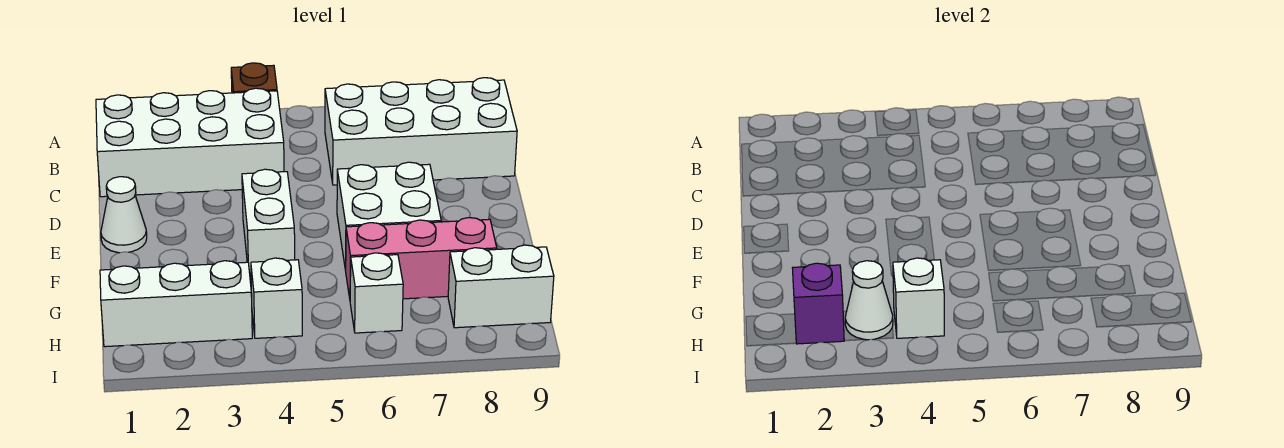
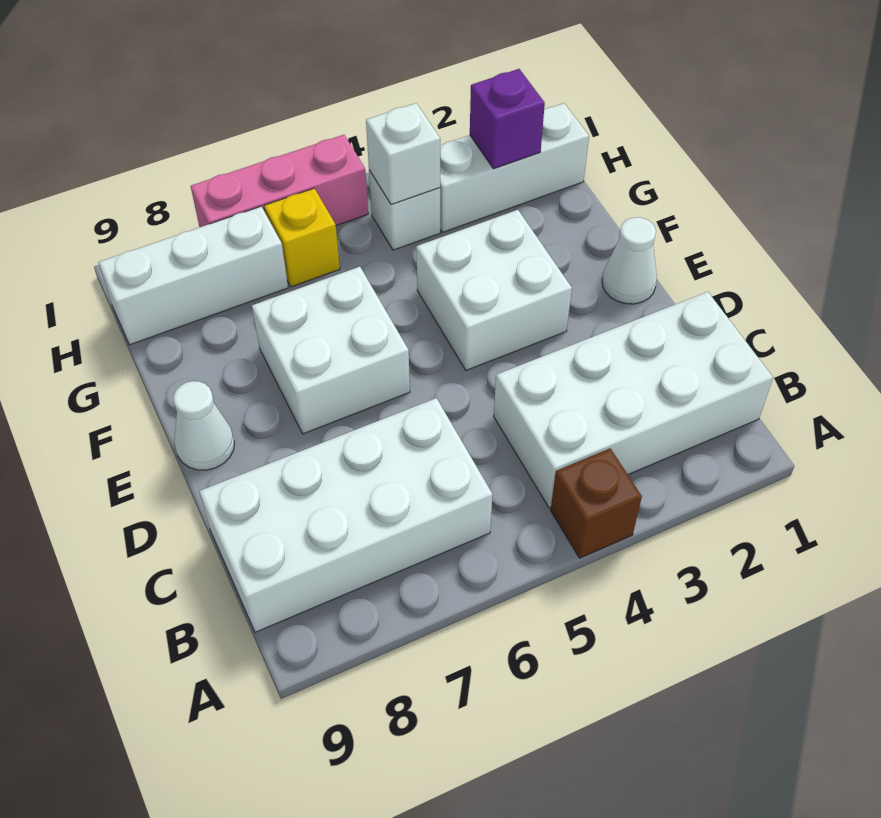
white 1x2 brick [242,169,295,276] -> white 2x2 brick [416,210,572,370]
pink 1x3 brick [346,218,497,299] -> pink 1x3 brick moved to [191,135,368,227]
white 1x1 cone [845,261,893,340] -> white 1x1 cone moved to [173,381,235,470]
white 1x1 brick [350,253,403,333] -> yellow 1x1 brick [264,188,340,287]
white 1x2 brick [448,245,554,328] -> white 1x3 brick [98,207,288,345]

